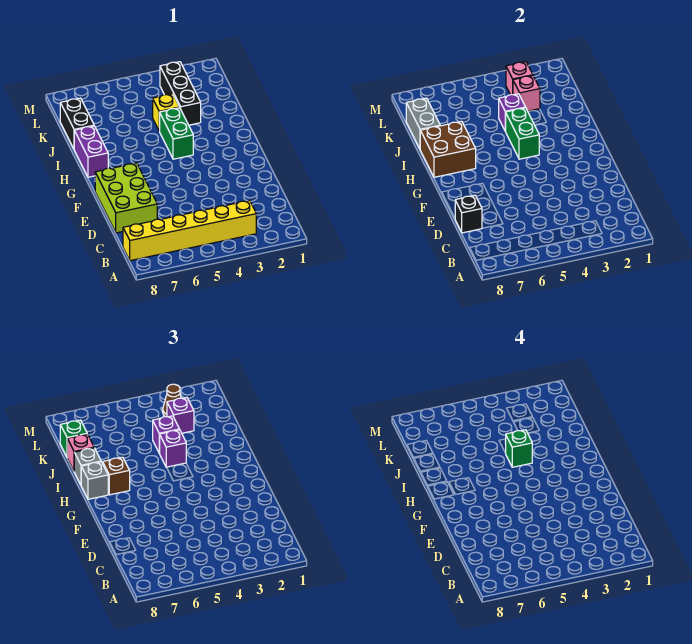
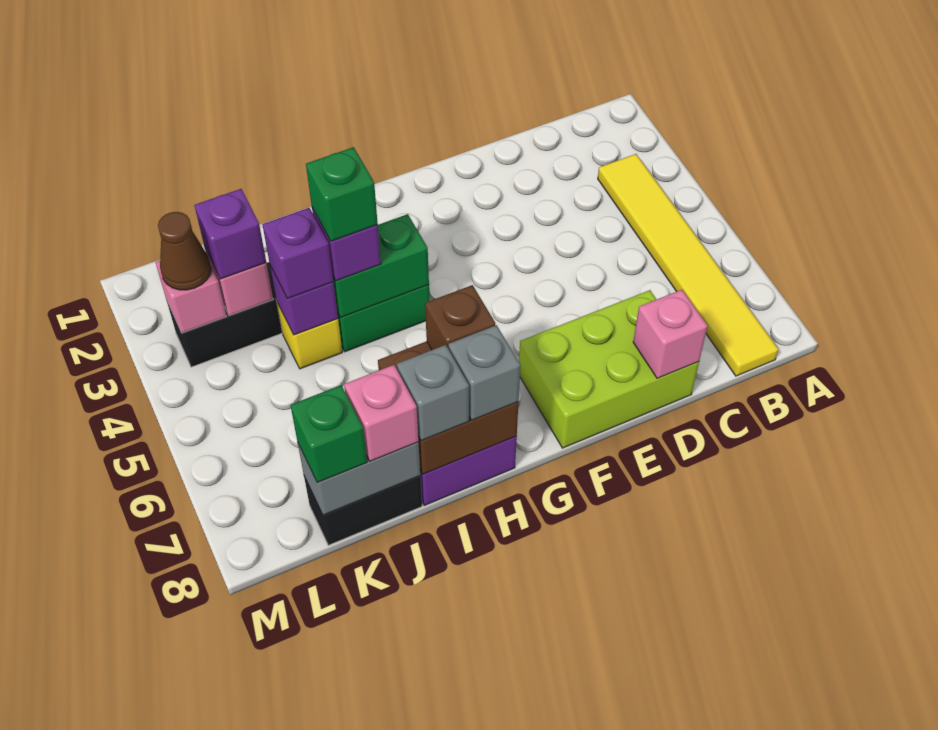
yellow 1x6 brick [123,200,256,261] -> yellow 1x6 tile [598,154,778,376]
black 1x1 brick [455,195,482,233] -> pink 1x1 brick [633,290,708,378]

